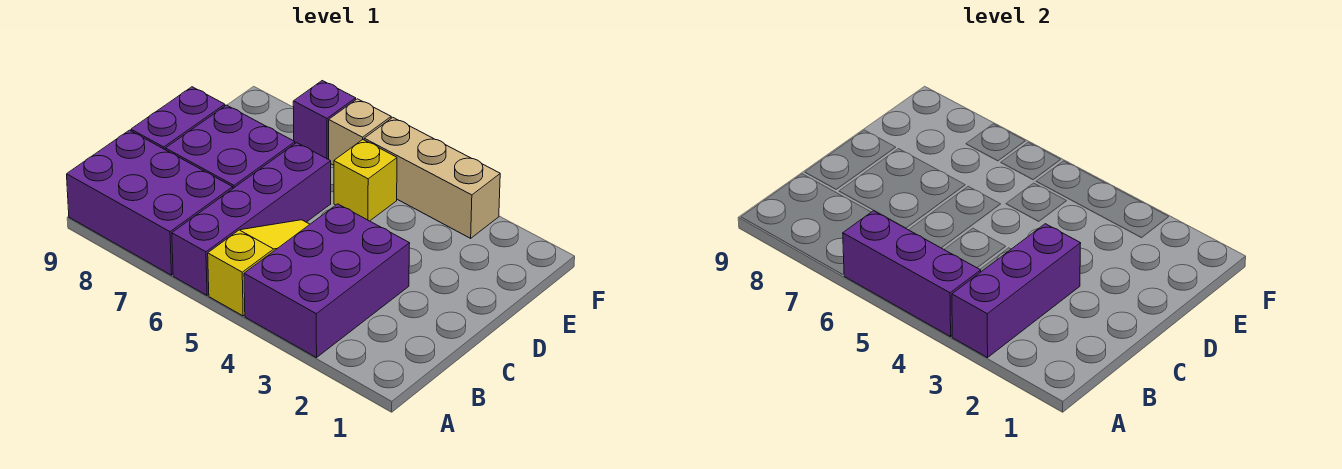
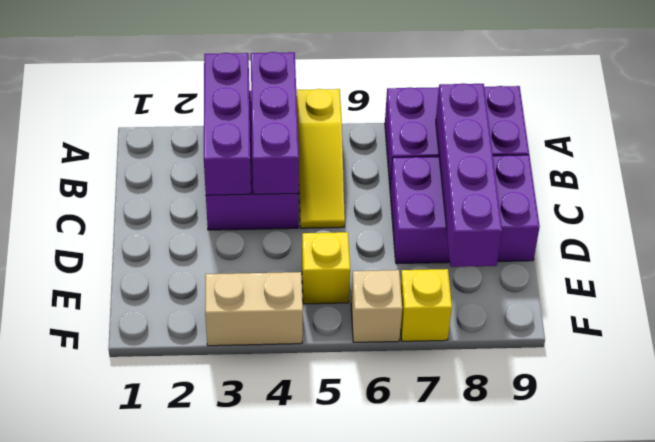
purple 1x3 brick [843,211,981,337] -> purple 1x3 brick turned to [251,52,299,194]
purple 1x4 brick [172,143,331,295] -> purple 1x4 brick moved to [436,83,502,267]
tan 1x3 brick [364,118,500,238] -> tan 1x2 brick [205,272,303,346]
purple 1x1 brick [293,81,356,159] -> yellow 1x1 brick [400,269,452,341]

